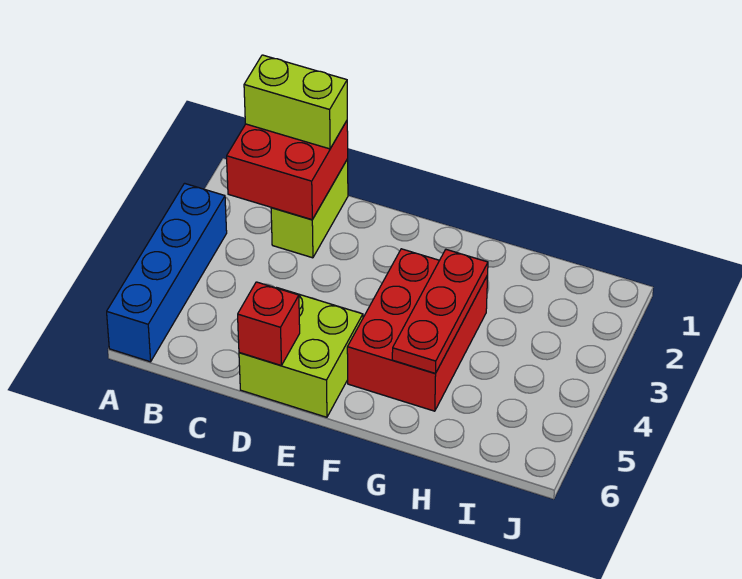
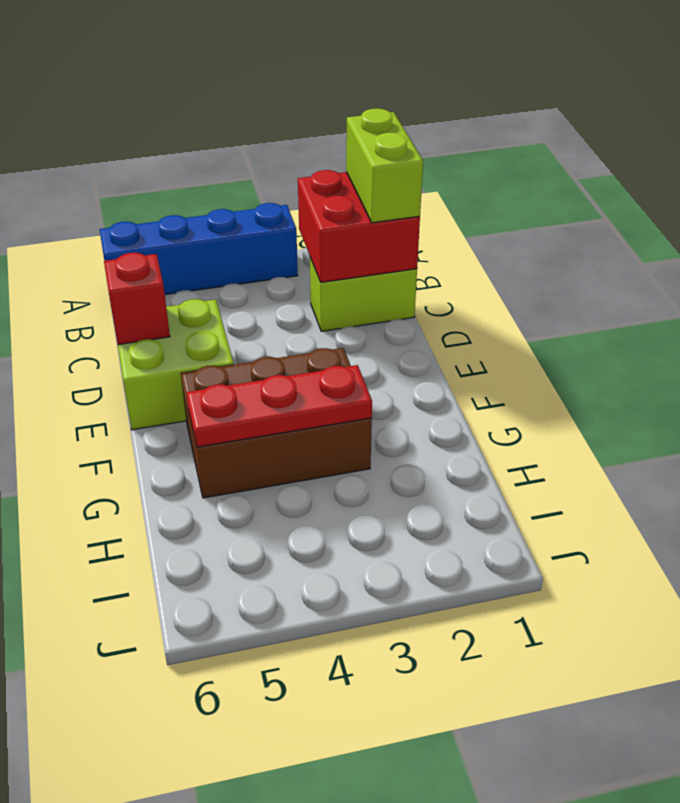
red 2x3 brick [347,249,488,411] -> brown 2x3 brick [181,348,372,498]

